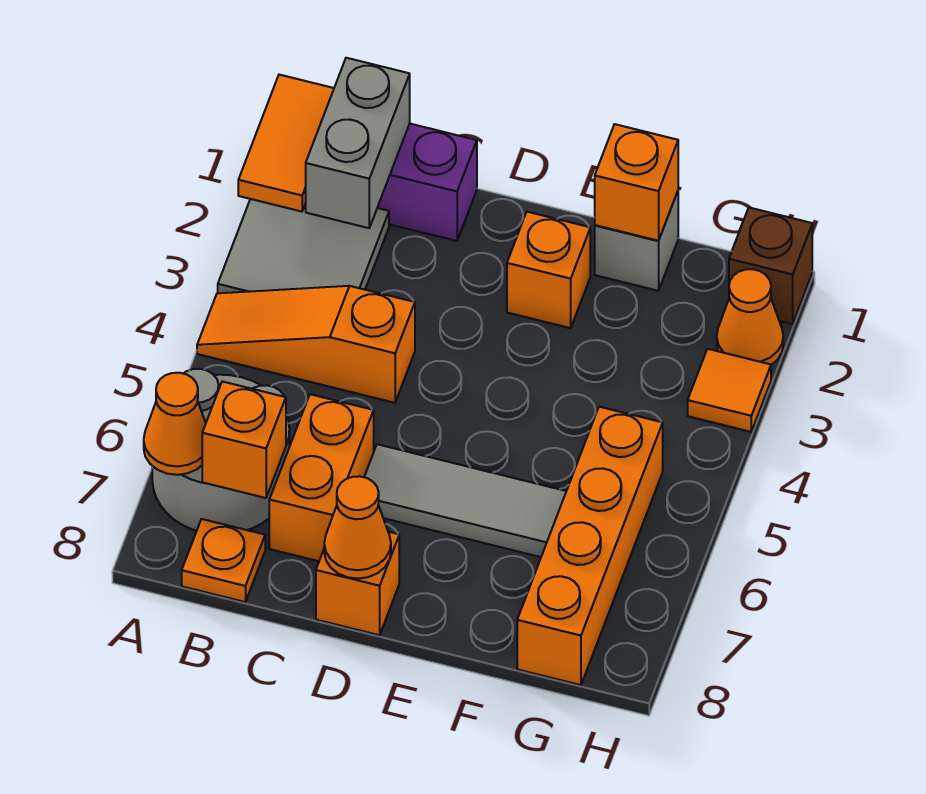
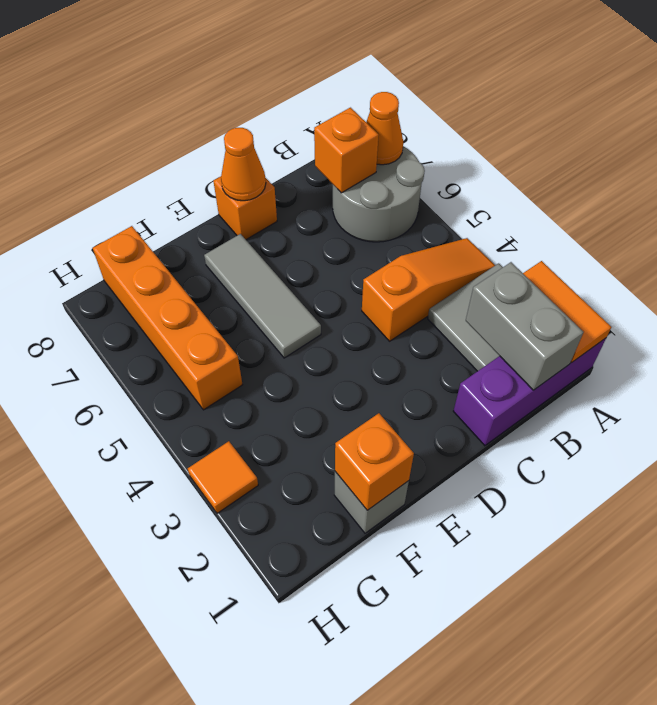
orange 1x1 plate [182,519,265,602] -> none
orange 1x2 brick [269,394,374,561] -> none
grey 1x3 tile [364,444,566,557] -> grey 1x3 tile turned to [204,234,321,358]
orange 1x1 brick [507,212,590,328] -> none
brown 1x1 brick [729,208,812,324] -> none
orange 1x1 cone [717,269,783,365] -> none

